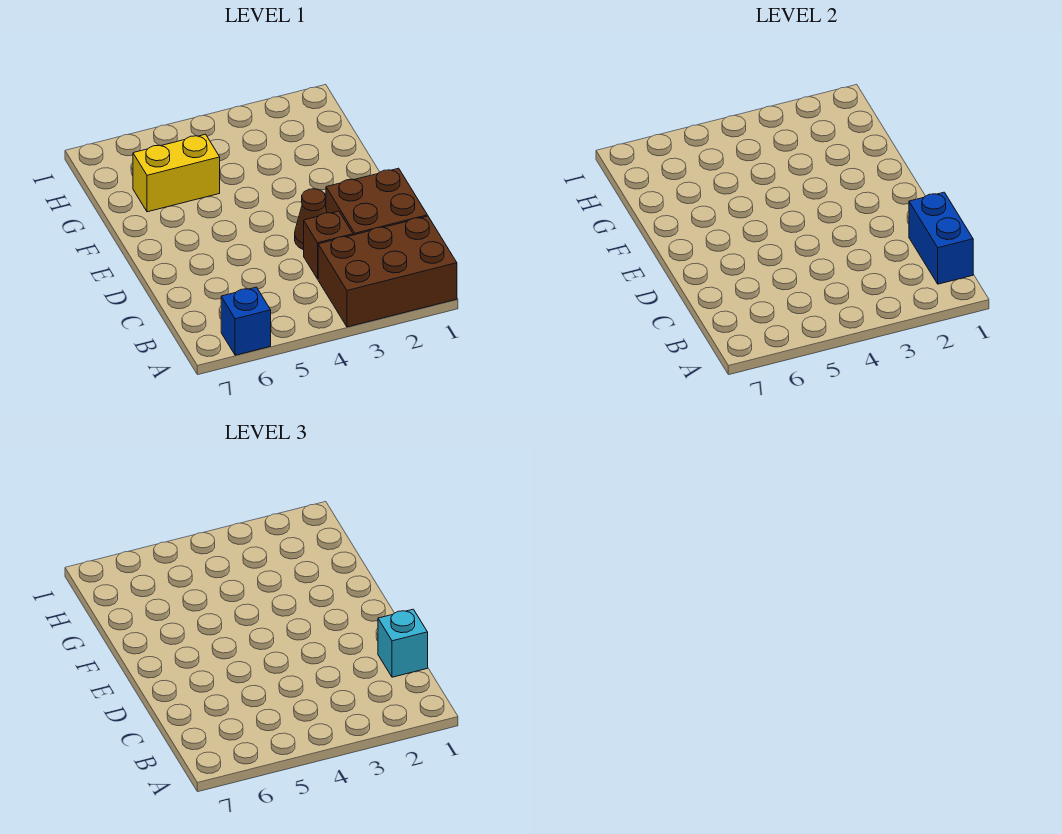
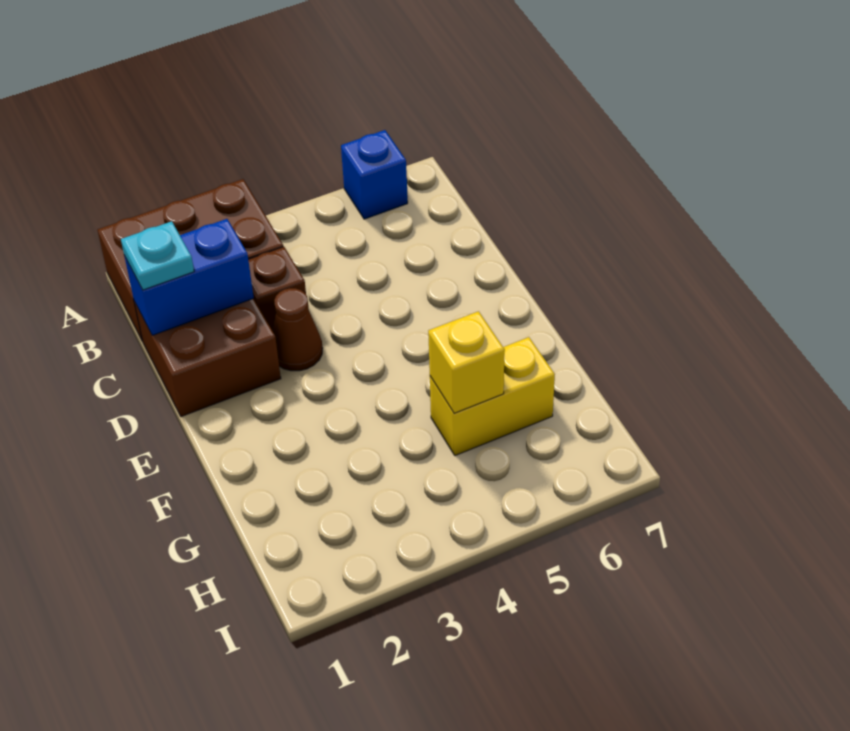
blue 1x2 brick [909,192,973,284] -> blue 1x2 brick turned to [124,219,254,335]
cyan 1x1 brick [378,609,428,677] -> cyan 1x1 plate [121,221,194,290]
none -> yellow 1x1 brick [428,311,505,414]

